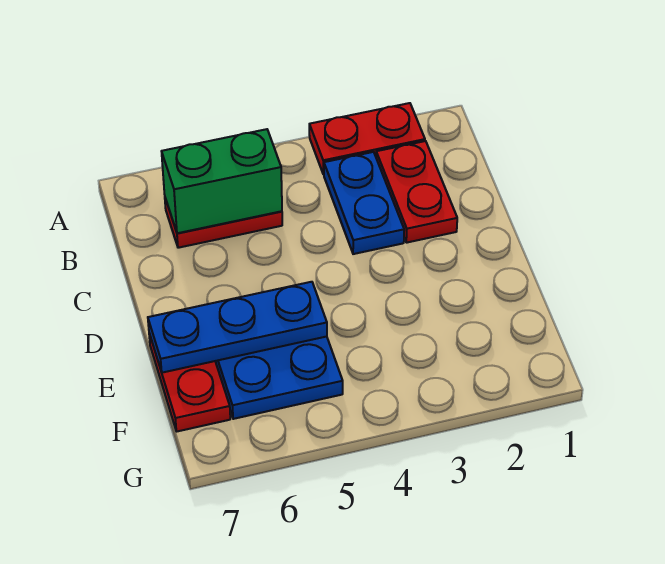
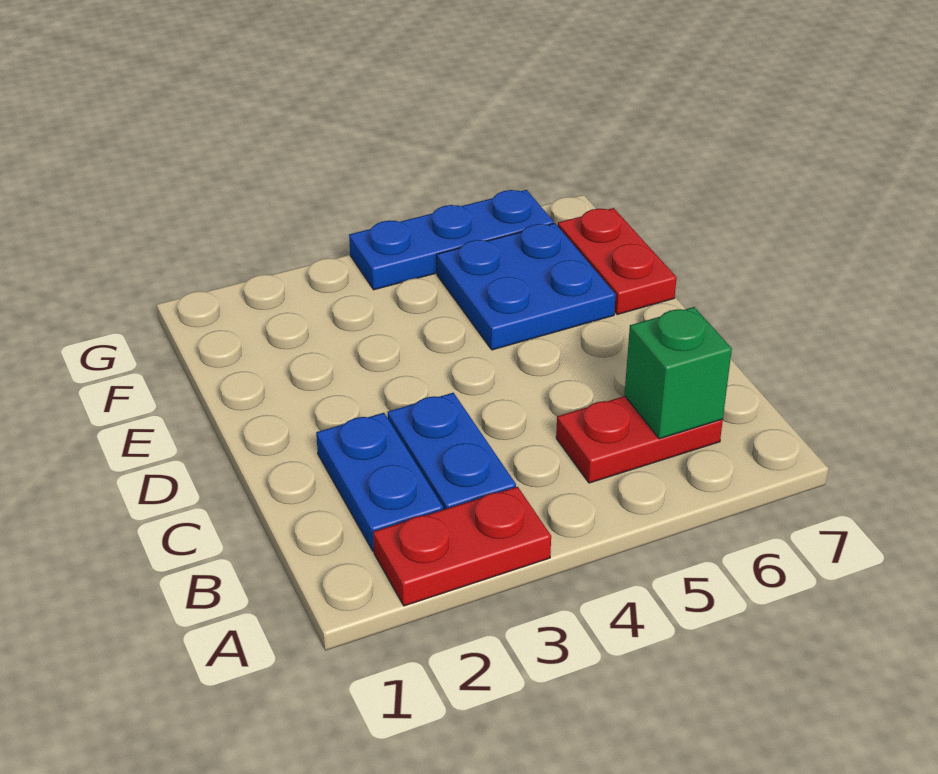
red 1x2 plate [376,141,457,243] -> blue 1x2 plate [316,413,443,551]
green 1x2 brick [162,129,282,233] -> green 1x1 brick [624,307,732,439]
blue 1x3 plate [148,282,327,373] -> blue 1x3 plate moved to [349,190,554,290]

